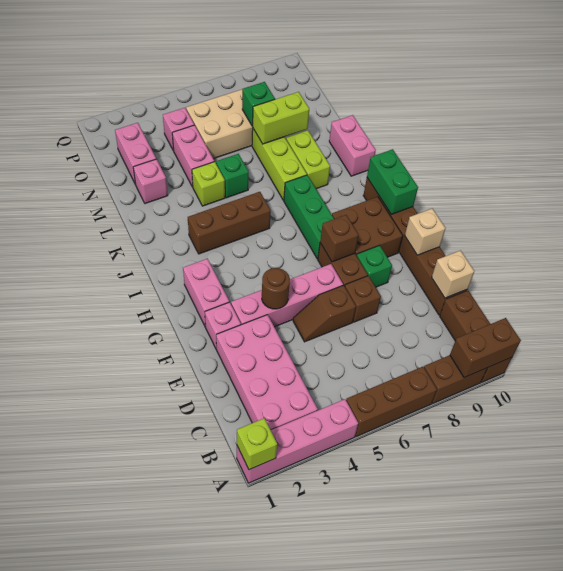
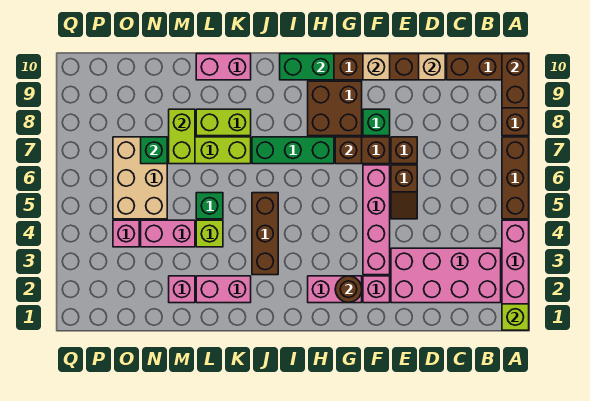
brown 1x1 round brick [262,268,290,309] -> brown 1x1 round brick moved to [335,276,362,302]
pink 1x2 brick [115,123,156,185] -> pink 1x2 brick moved to [196,276,251,303]

